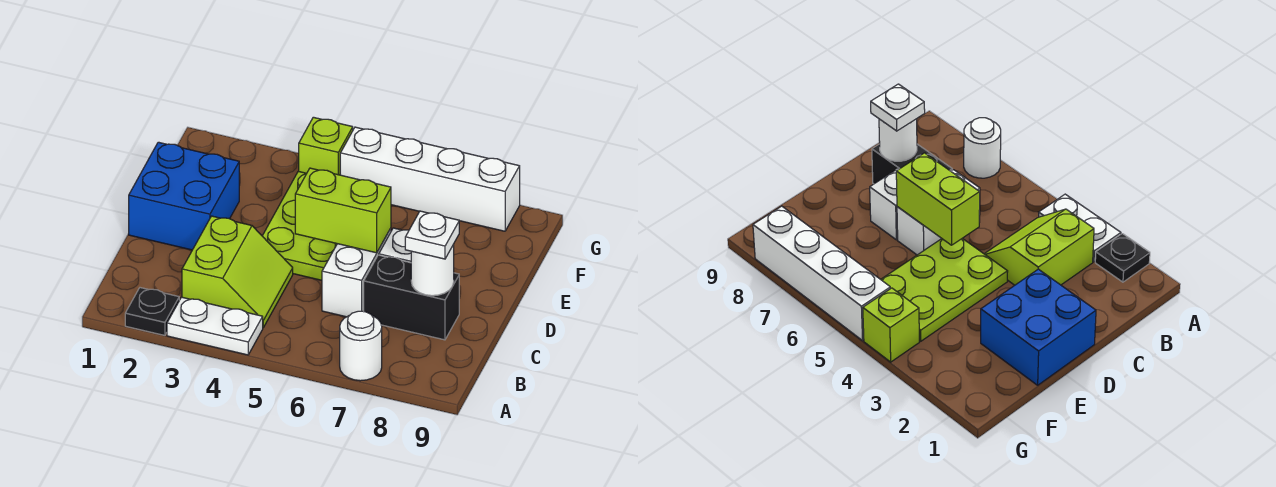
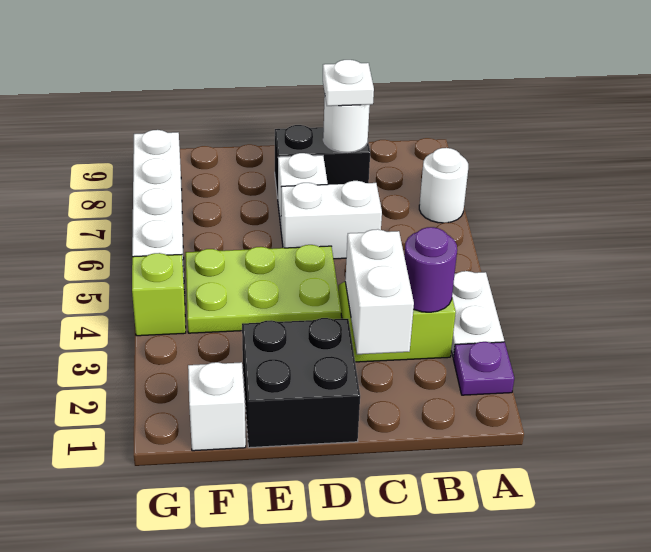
black 1x1 plate [125,288,179,335] -> purple 1x1 plate [453,342,514,395]
none -> purple 1x1 round brick [404,227,457,312]
none -> white 1x2 brick [345,229,414,354]
black 1x2 brick [364,255,459,340] -> black 1x2 brick turned to [275,125,370,198]
blue 2x2 brick [129,142,239,250] -> black 2x2 brick [242,318,360,448]
lime 1x2 brick [295,168,391,253] -> none
none -> white 1x1 brick [188,362,246,451]

